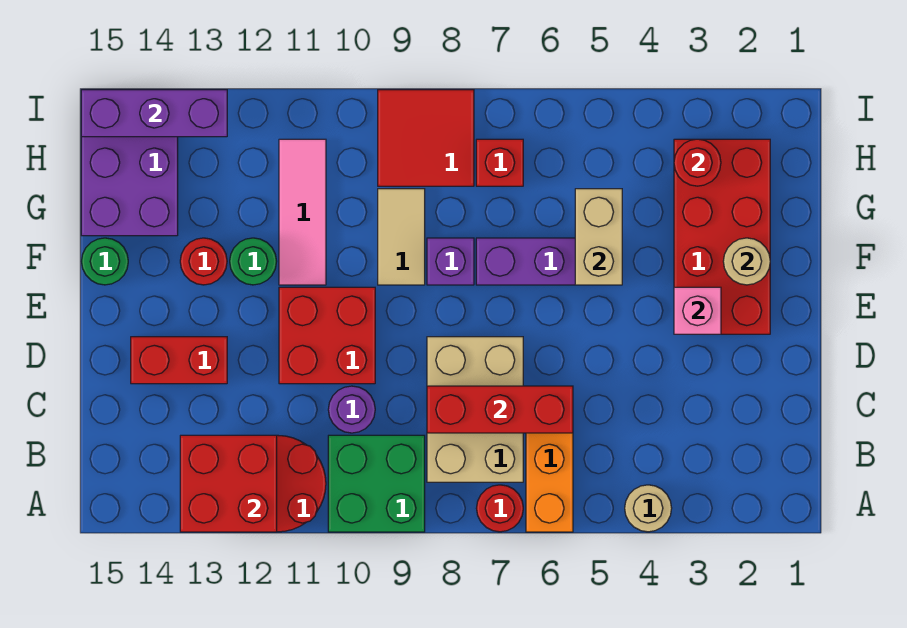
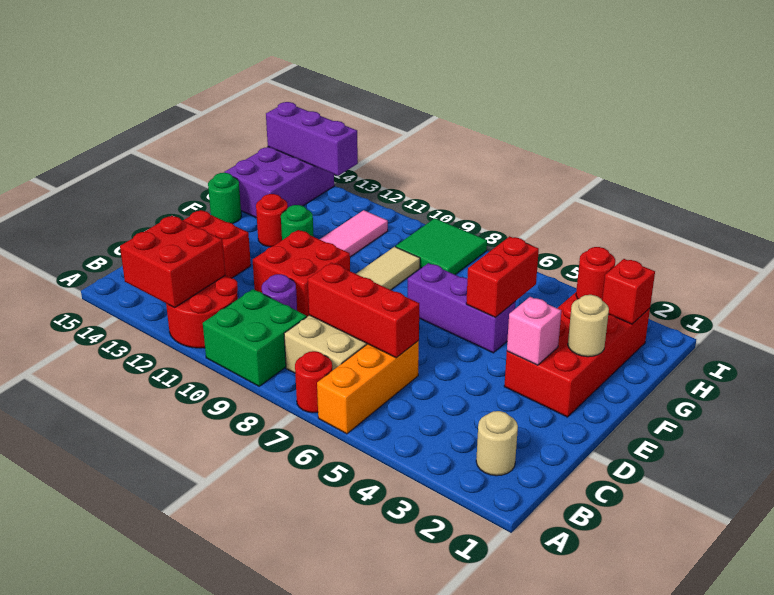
tan 1x1 round brick [625,485,672,532] -> tan 1x1 round brick moved to [476,411,518,476]
tan 1x2 brick [575,189,622,285] -> red 1x2 brick [466,236,539,318]
purple 1x1 brick [427,238,474,285] -> none
red 1x1 brick [476,139,523,186] -> red 1x1 brick moved to [602,259,655,324]
red 2x2 tile [378,90,474,186] -> green 2x2 tile [396,218,487,274]

